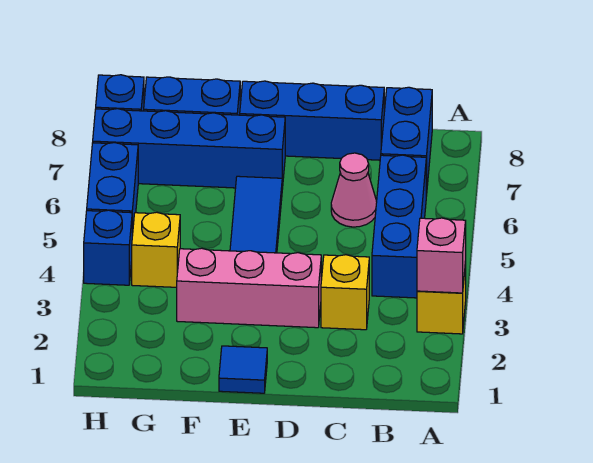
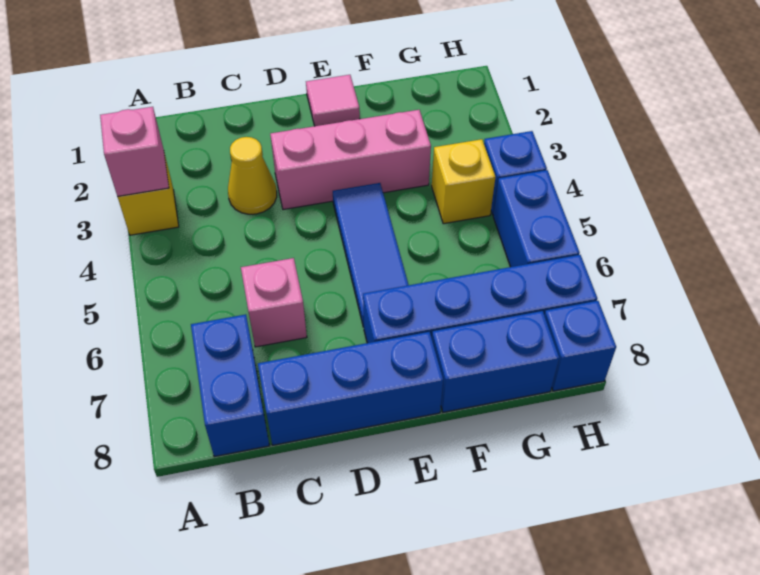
blue 1x3 brick [372,155,426,298] -> none
yellow 1x1 brick [321,255,369,330] -> yellow 1x1 cone [228,137,277,214]
pink 1x1 cone [331,153,377,227] -> pink 1x1 brick [241,258,307,347]
blue 1x1 tile [219,346,267,393] -> pink 1x1 tile [306,75,360,126]

